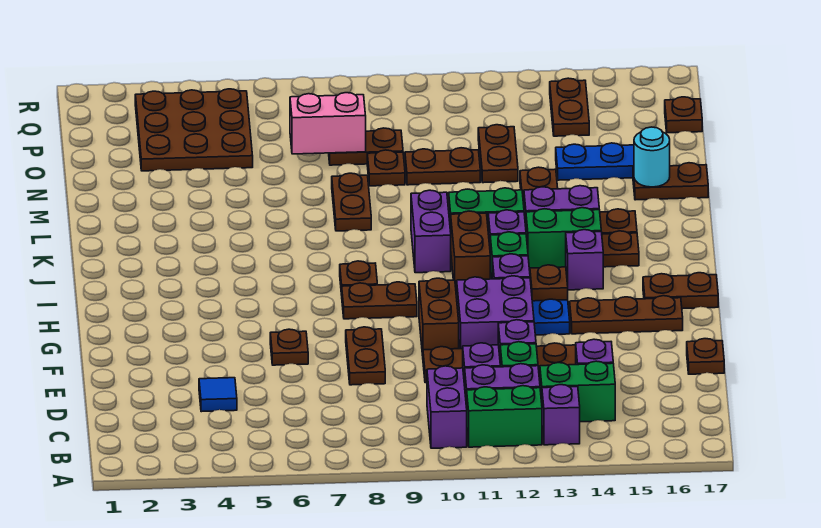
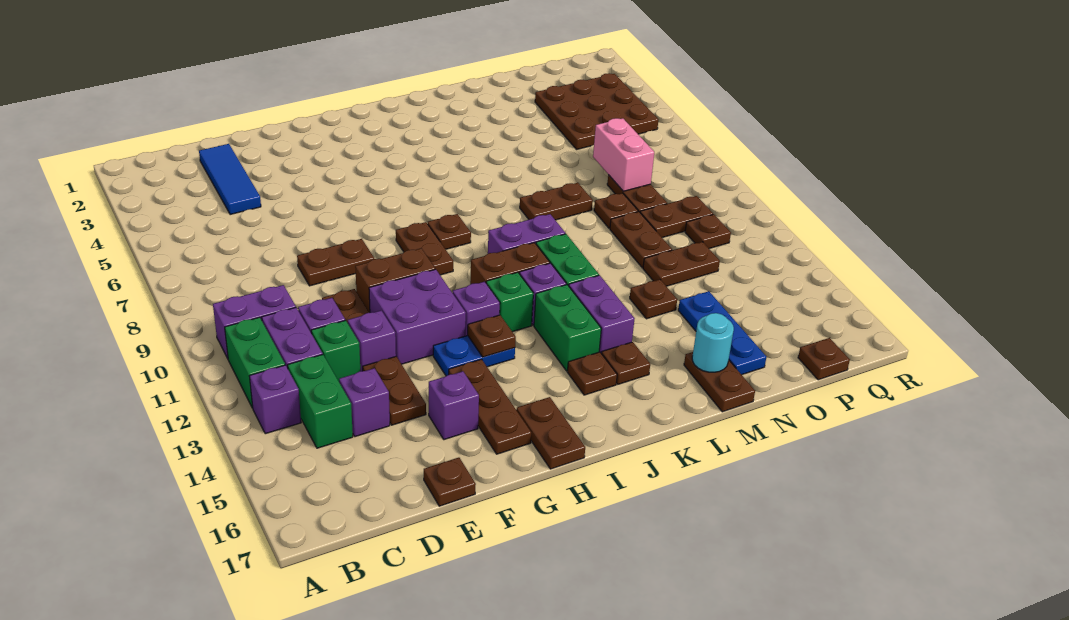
blue 1x1 tile [199,378,237,412] -> blue 1x3 tile [199,144,261,215]
brown 1x1 plate [270,329,308,365] -> brown 1x1 plate moved to [685,214,731,249]
purple 1x1 brick [566,230,603,290] -> purple 1x1 brick moved to [429,371,479,440]
brown 1x2 plate [550,78,589,136] -> brown 1x2 plate moved to [640,196,713,238]

